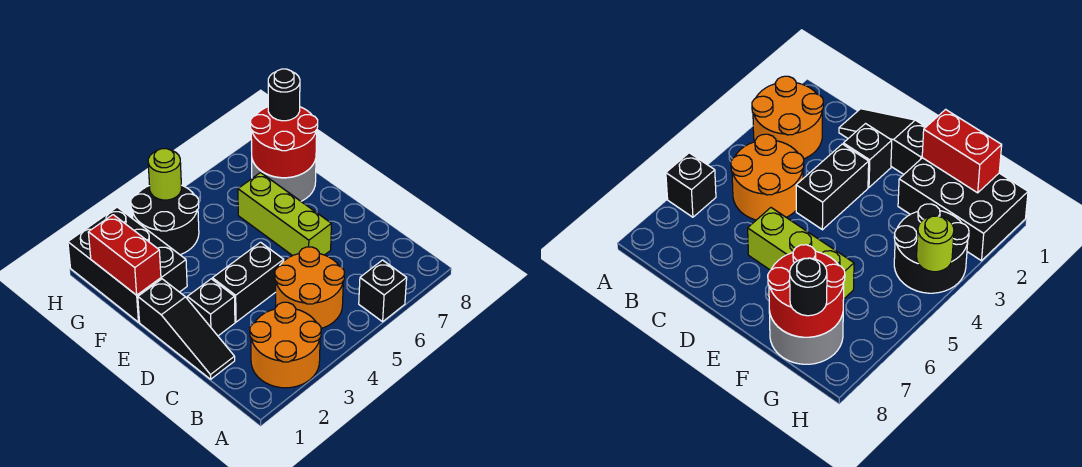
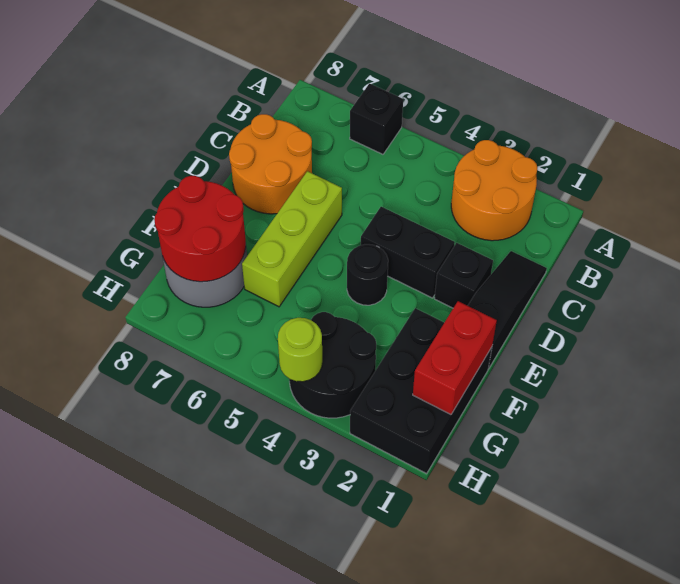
orange 2x2 round brick [275,247,344,328] -> orange 2x2 round brick moved to [229,114,312,214]
black 1x1 round brick [268,69,300,121] -> black 1x1 round brick moved to [347,244,388,305]

